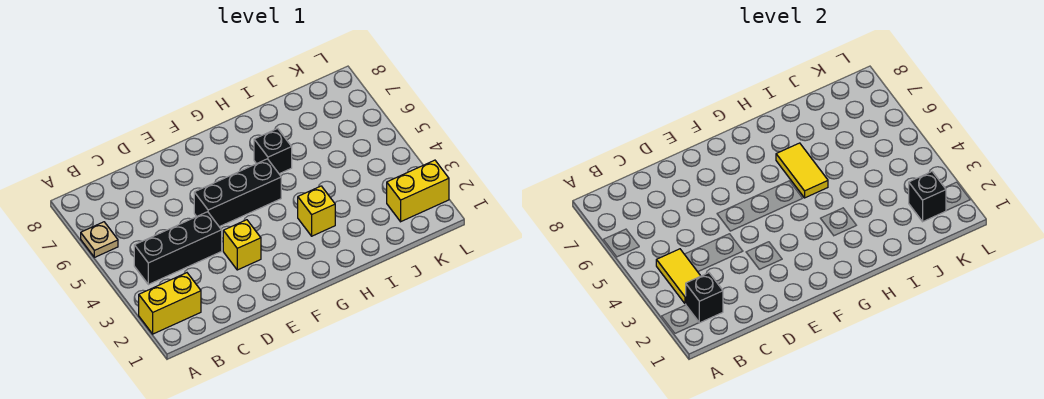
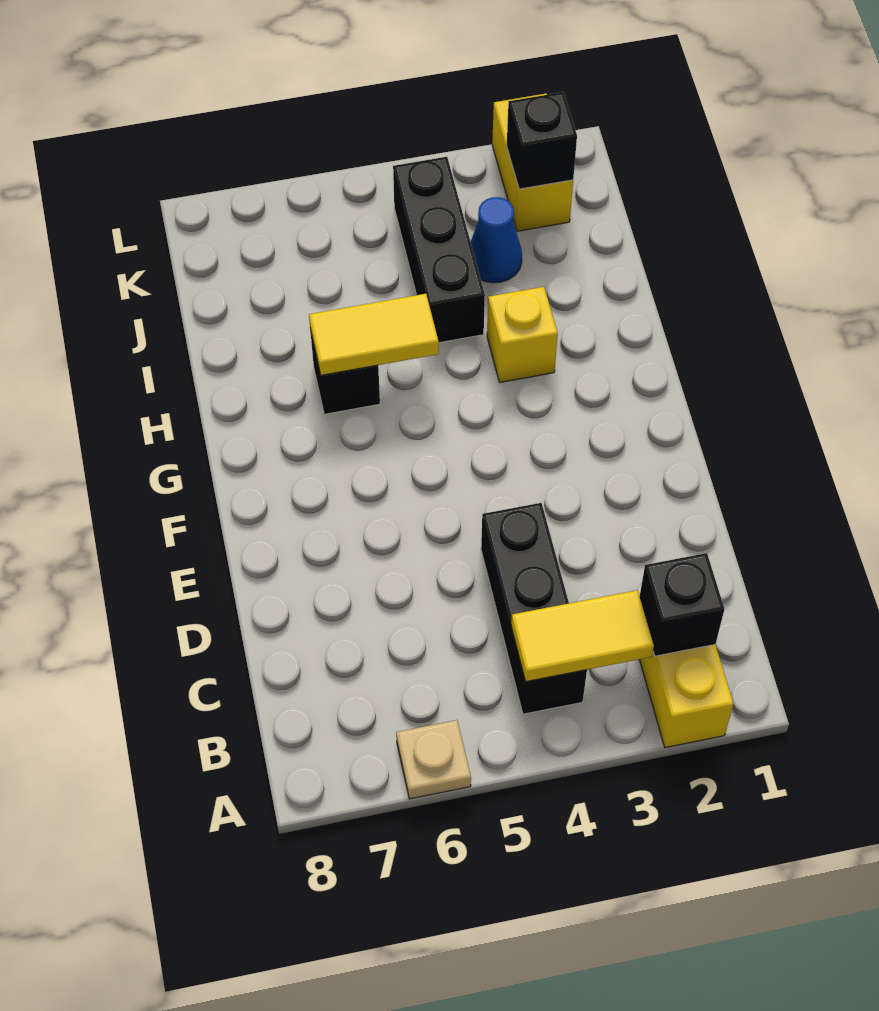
yellow 1x1 brick [223,220,261,270] -> none
black 1x3 brick [194,159,281,227] -> black 1x3 brick moved to [393,157,485,343]
none -> blue 1x1 cone [470,197,522,283]

